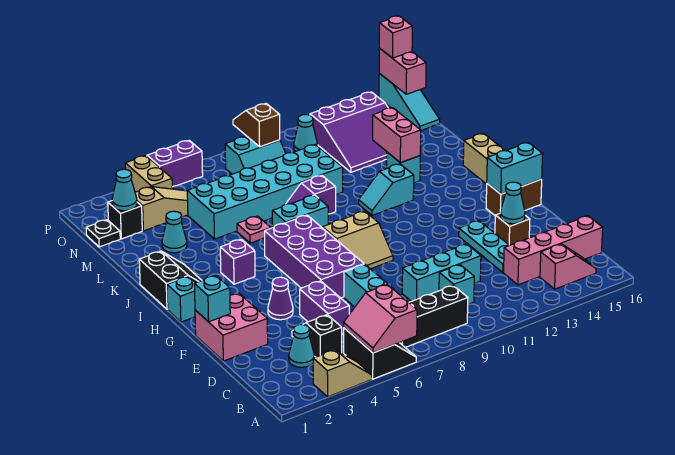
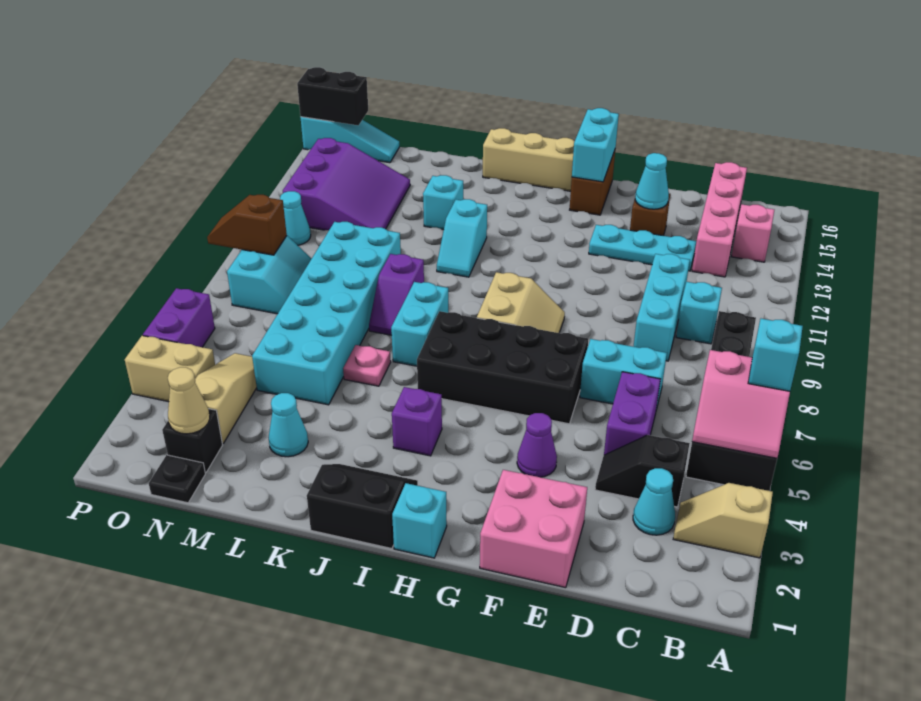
tan 1x2 slope [313,350,372,397] -> tan 1x2 slope turned to [673,483,773,558]
purple 1x2 brick [300,281,349,334] -> purple 1x2 brick turned to [604,372,660,455]
cyan 1x1 brick [194,276,230,322] -> cyan 1x1 brick moved to [748,319,803,391]
purple 2x4 brick [265,215,364,298] -> black 2x4 brick [417,311,588,424]
pink 1x2 brick [373,108,421,163] -> none
cyan 1x1 cone [112,169,137,211] -> tan 1x1 cone [168,367,210,434]
pink 1x2 brick [379,48,426,94] -> black 1x2 brick [297,67,368,125]
pink 1x1 brick [379,16,412,58] -> none

